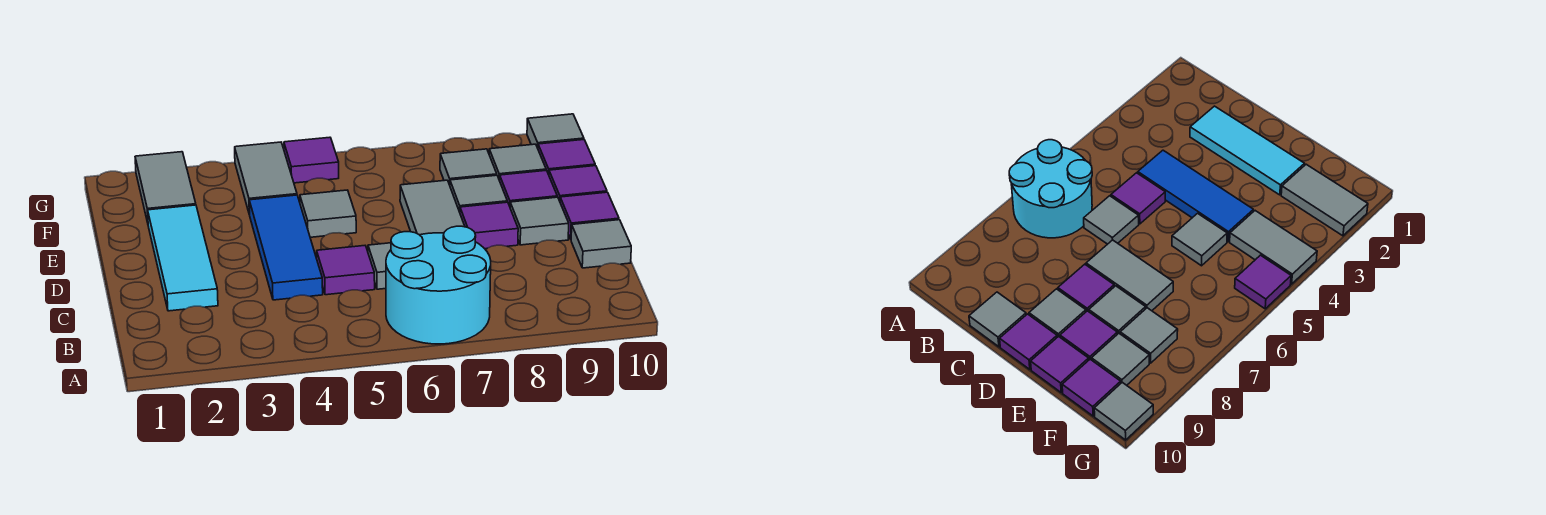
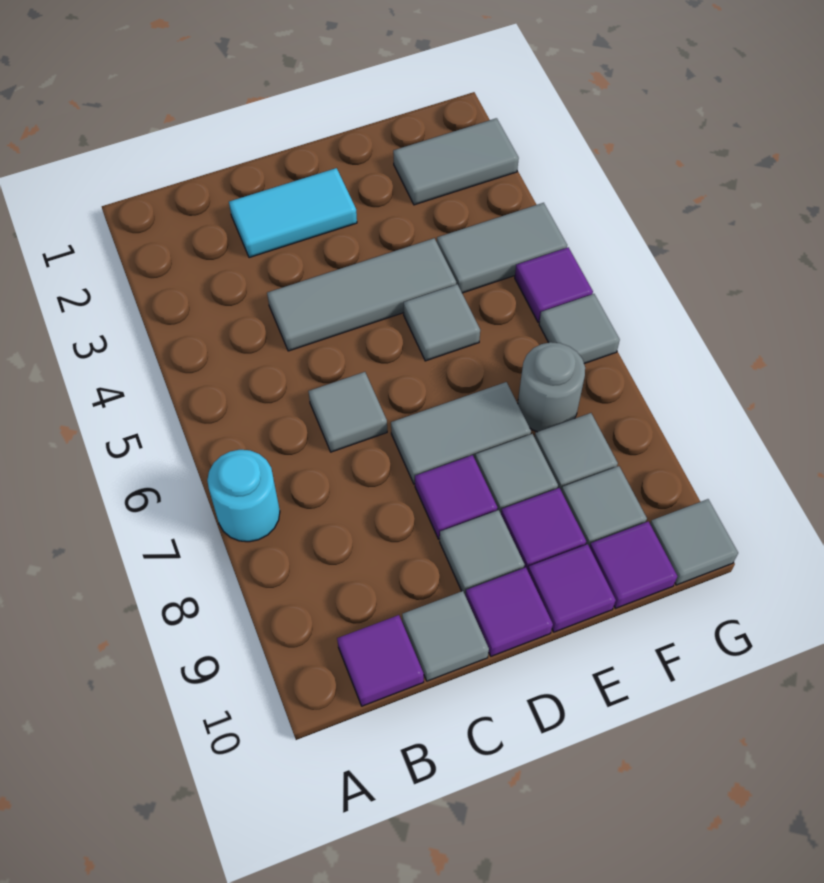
cyan 2x2 round brick [386,226,491,344] -> cyan 1x1 round brick [207,450,280,542]
cyan 1x3 tile [148,205,218,311] -> cyan 1x2 tile [229,168,357,258]
blue 1x3 tile [249,195,323,300] -> grey 1x3 tile [267,238,456,351]
purple 1x1 tile [317,246,375,295] -> purple 1x1 tile moved to [337,615,424,706]
none -> grey 1x1 round brick [518,342,585,432]
none -> grey 1x1 tile [539,294,620,364]

